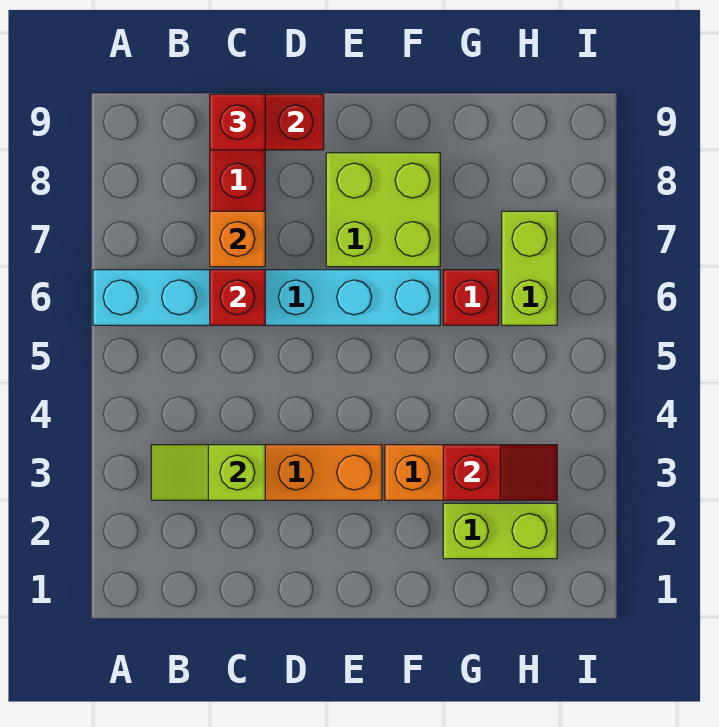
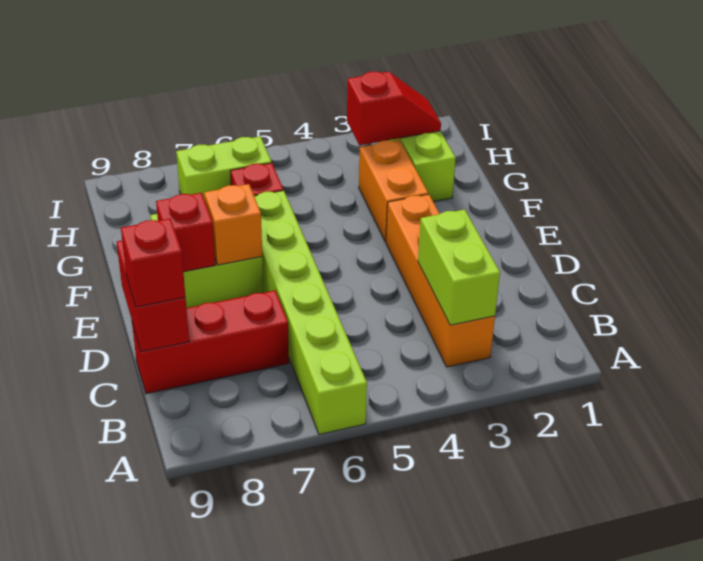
cyan 1x6 brick [93,270,440,325] -> lime 1x6 brick [254,190,367,434]
lime 1x2 slope [151,445,265,500] -> lime 1x2 brick [418,209,500,325]
red 1x1 brick [210,270,265,325] -> red 1x1 brick moved to [156,193,215,272]
orange 1x1 brick [210,211,265,267] -> orange 1x1 brick moved to [204,184,262,265]
red 1x2 slope [443,445,557,500] -> red 1x2 slope turned to [347,72,441,145]

